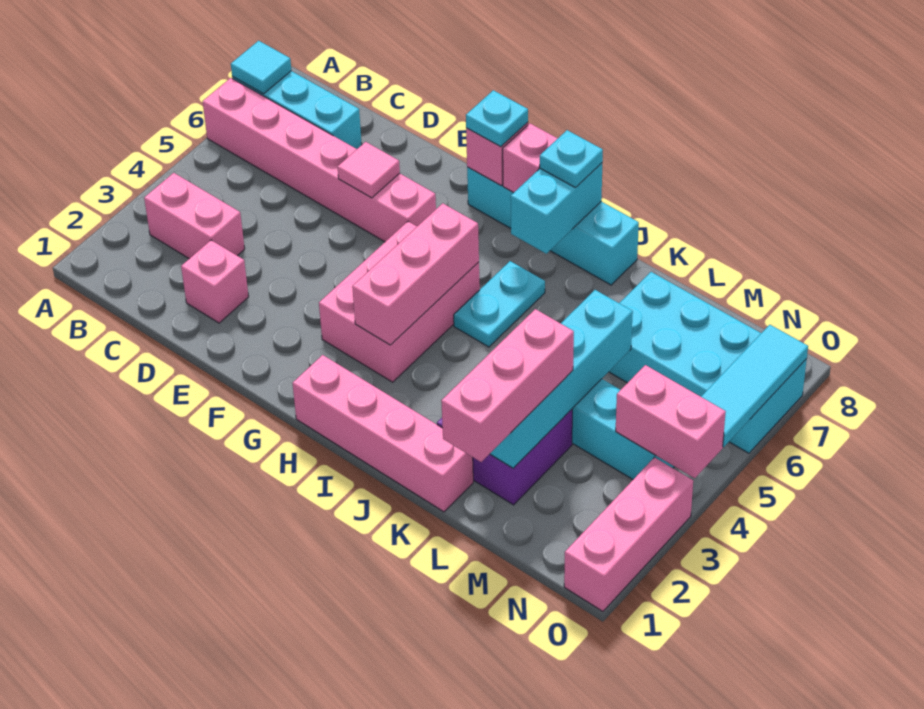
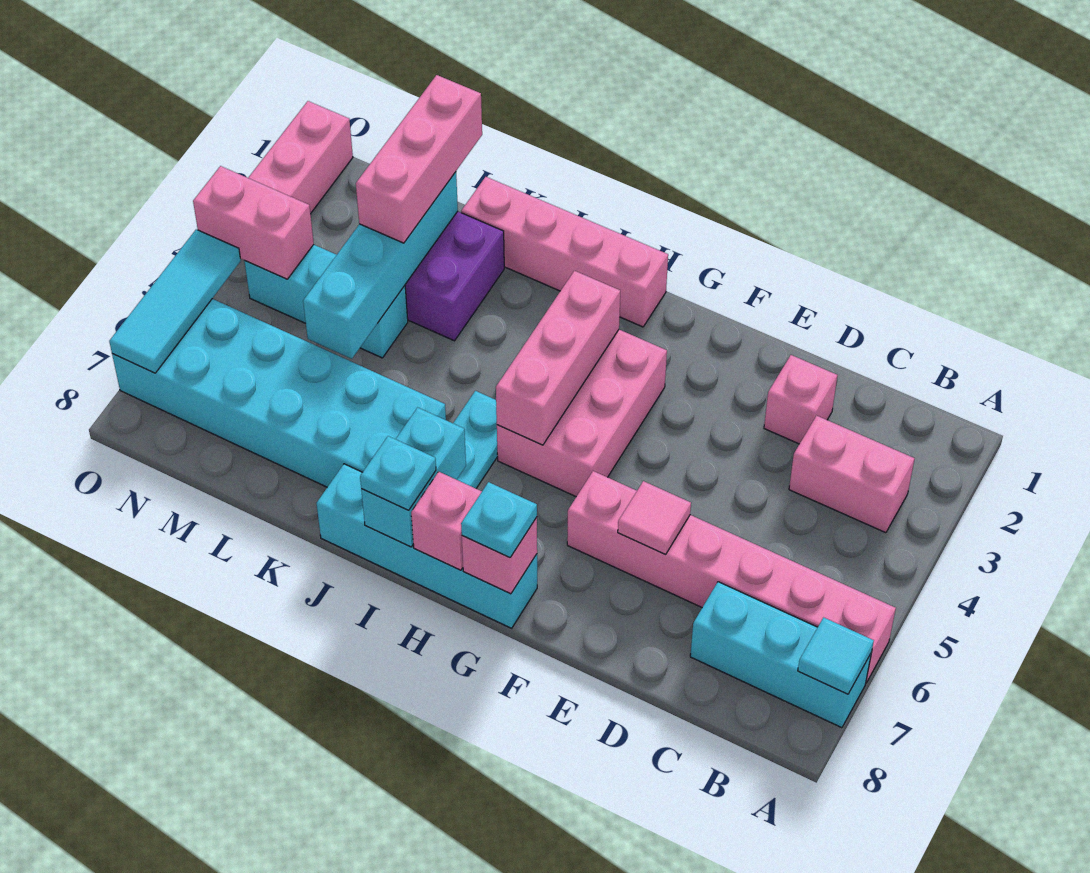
cyan 2x4 brick [609,272,807,453] -> cyan 2x6 brick [112,299,446,487]

